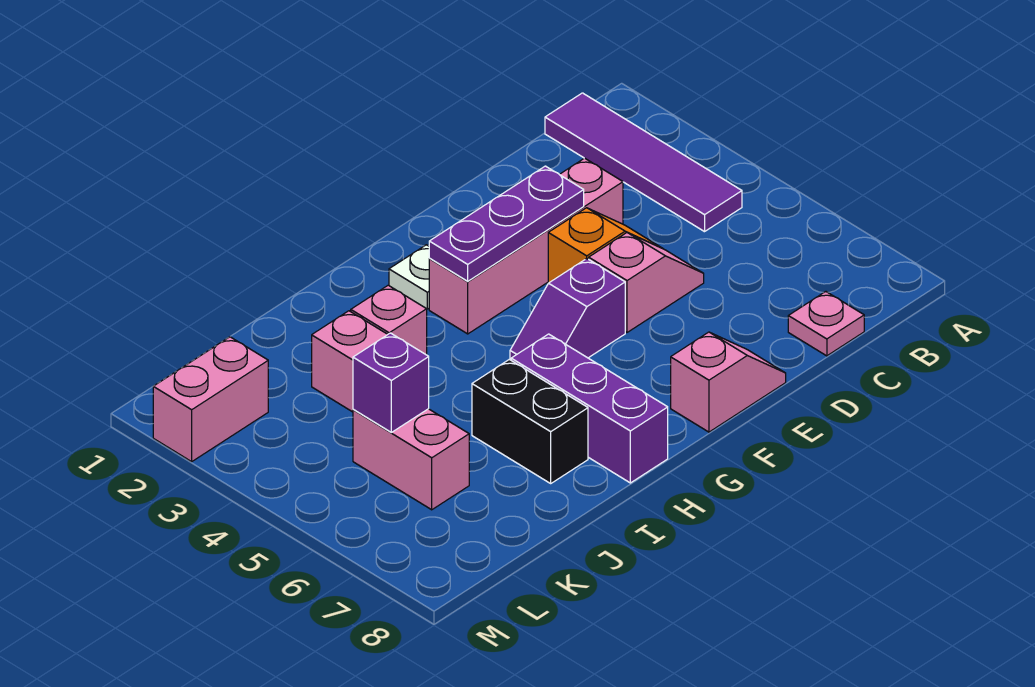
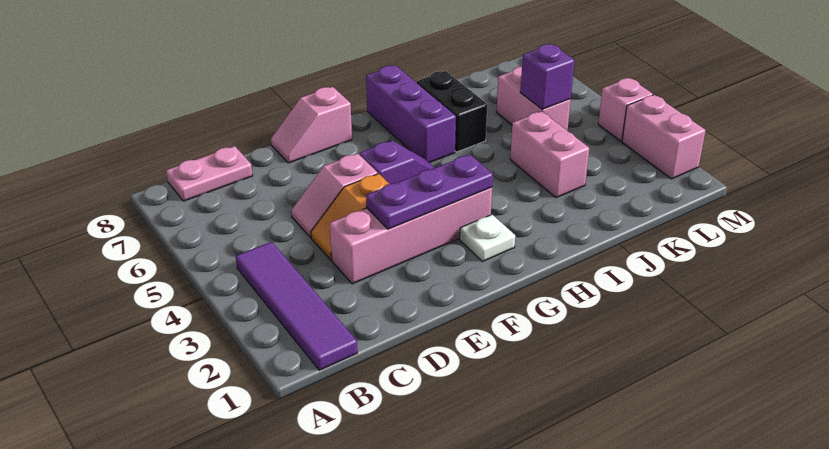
pink 1x1 plate [788,292,864,356] -> pink 1x2 plate [166,146,253,201]
pink 1x1 brick [351,285,427,355] -> pink 1x1 brick moved to [598,78,653,141]
pink 1x2 brick [153,337,268,462] -> pink 1x2 brick turned to [622,95,706,179]

